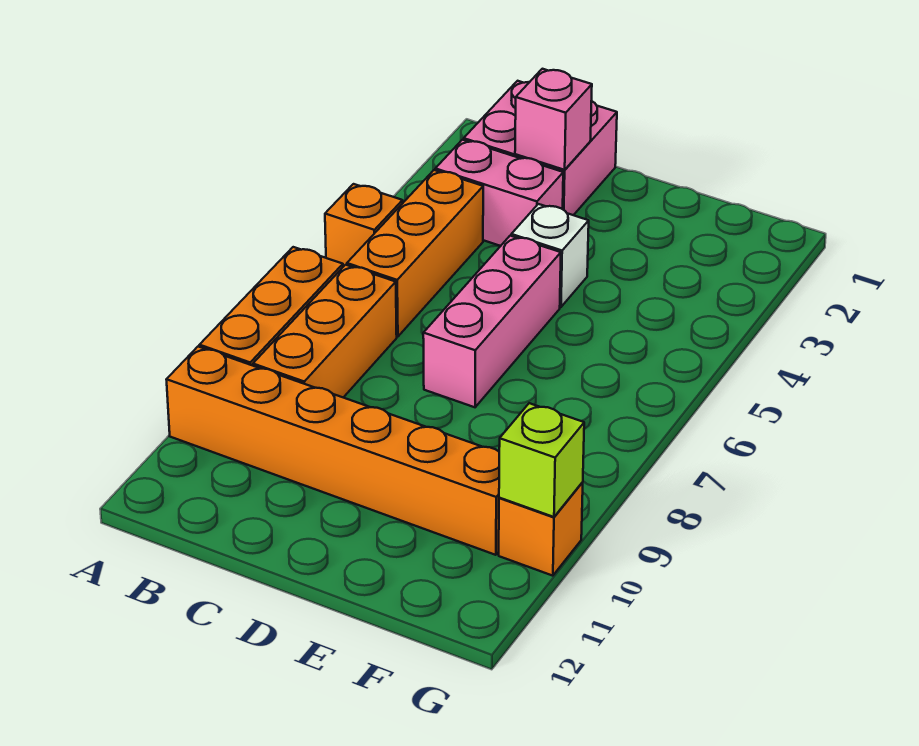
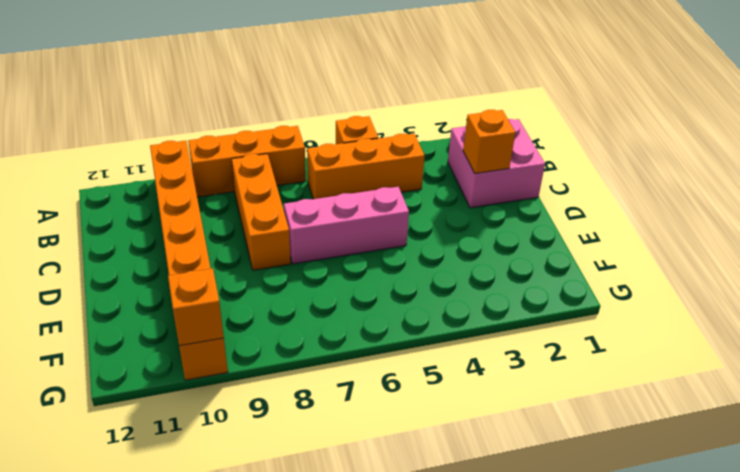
pink 1x2 brick [435,140,563,246] -> none
orange 1x3 brick [253,265,397,397] -> orange 1x3 brick turned to [232,154,291,270]
pink 1x1 brick [515,69,592,170] -> orange 1x1 brick [463,110,515,174]
white 1x1 brick [511,204,589,307] -> none
lime 1x1 brick [499,403,584,517] -> orange 1x1 brick [168,268,224,346]

